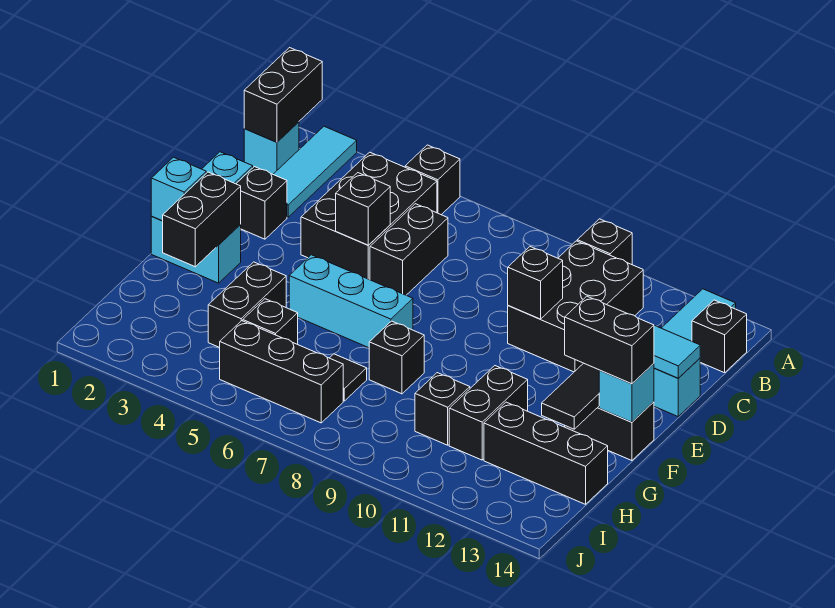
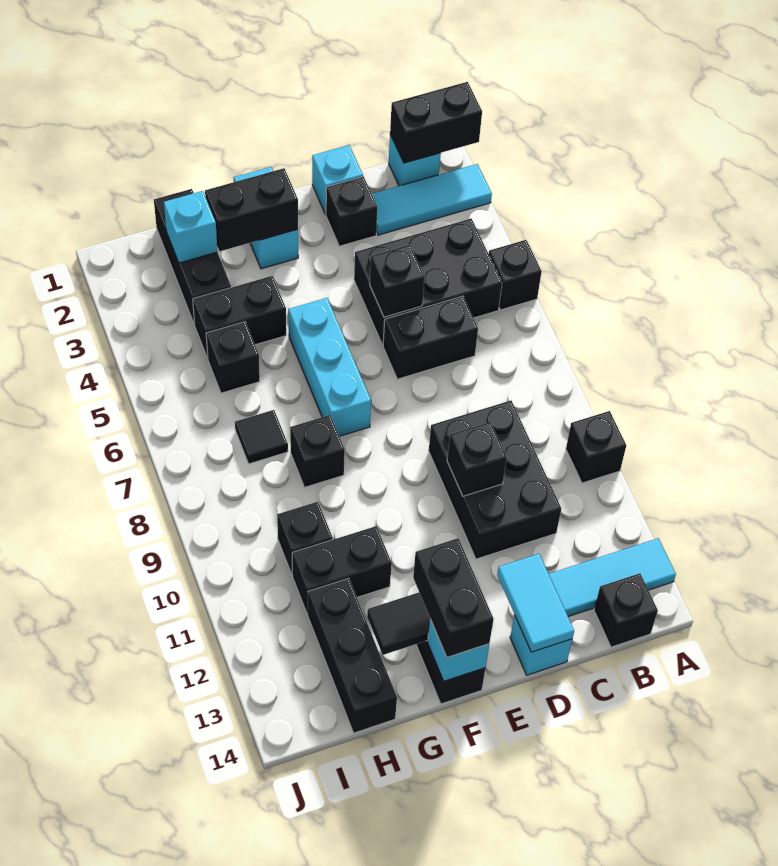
black 2x3 brick [508,241,643,372] -> black 2x3 brick turned to [429,401,561,559]
cyan 1x1 brick [151,157,206,221] -> cyan 1x1 brick moved to [164,191,218,263]
black 1x3 brick [220,321,343,423] -> black 1x3 brick moved to [154,189,231,325]

